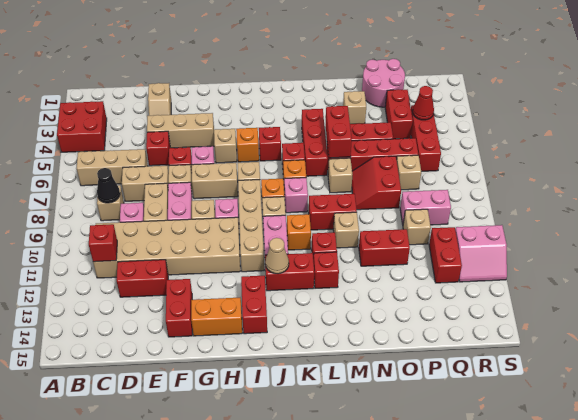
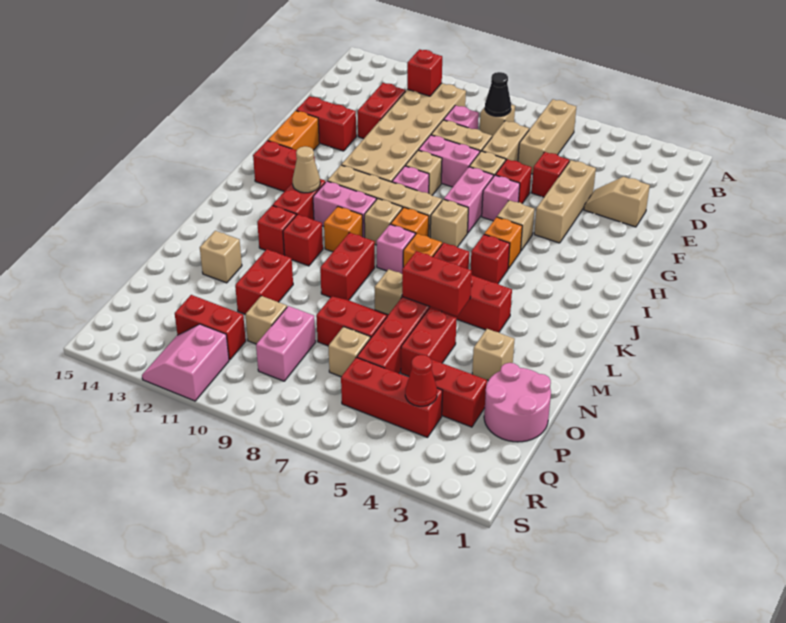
red 2x2 brick [57,101,107,152] -> none
tan 1x2 brick [191,163,238,199] -> pink 1x2 brick [444,167,493,233]
tan 1x1 brick [333,212,359,248] -> tan 1x1 brick moved to [200,231,242,283]

